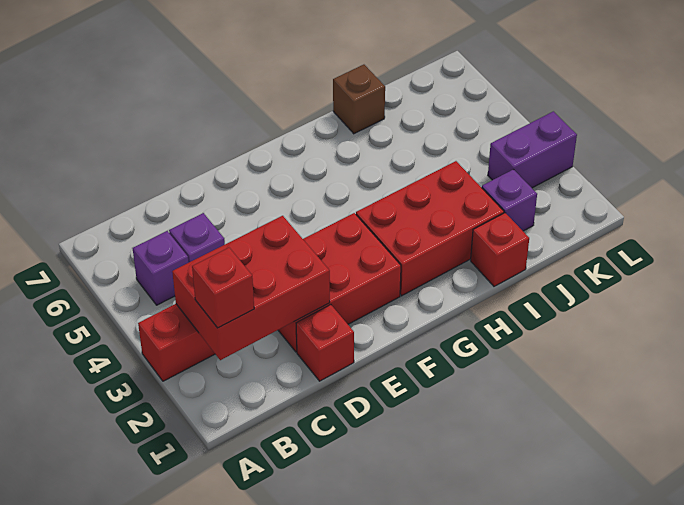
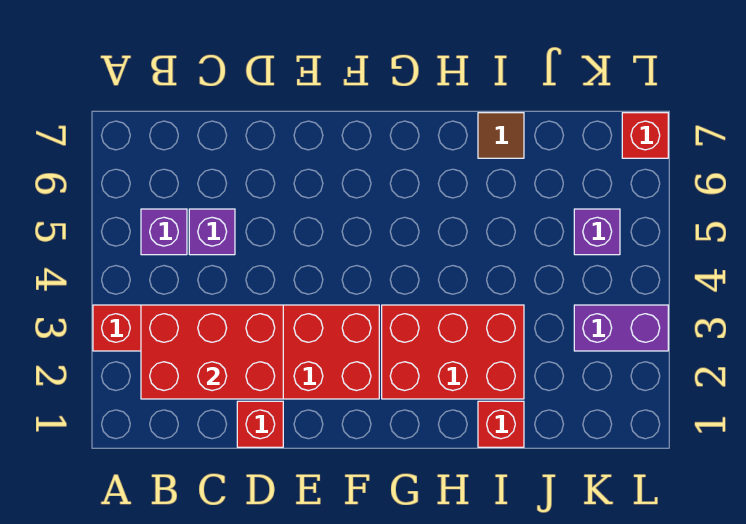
red 1x1 brick [192,248,254,328] -> red 1x1 brick moved to [622,113,668,158]
brown 1x1 brick [333,65,385,134] -> brown 1x1 tile [478,113,524,158]
purple 1x1 brick [482,169,537,231] -> purple 1x1 brick moved to [574,209,620,255]

